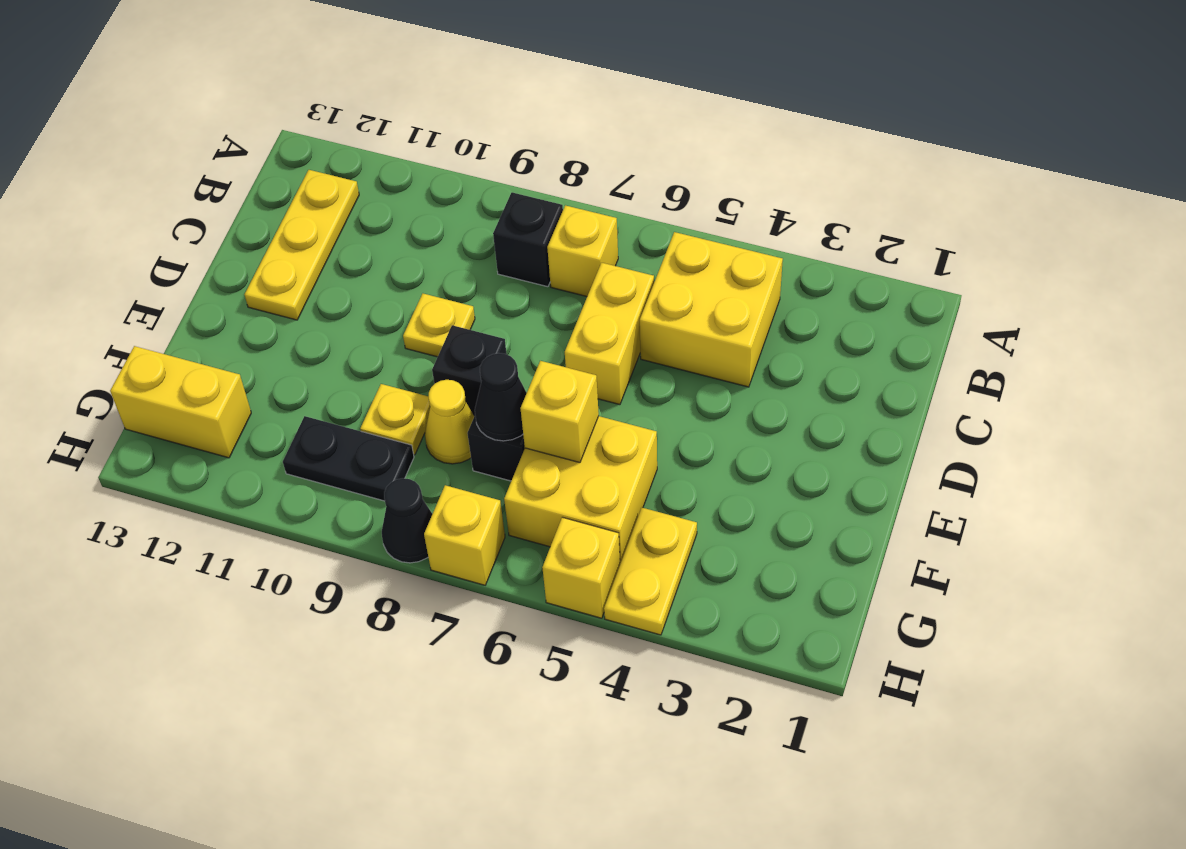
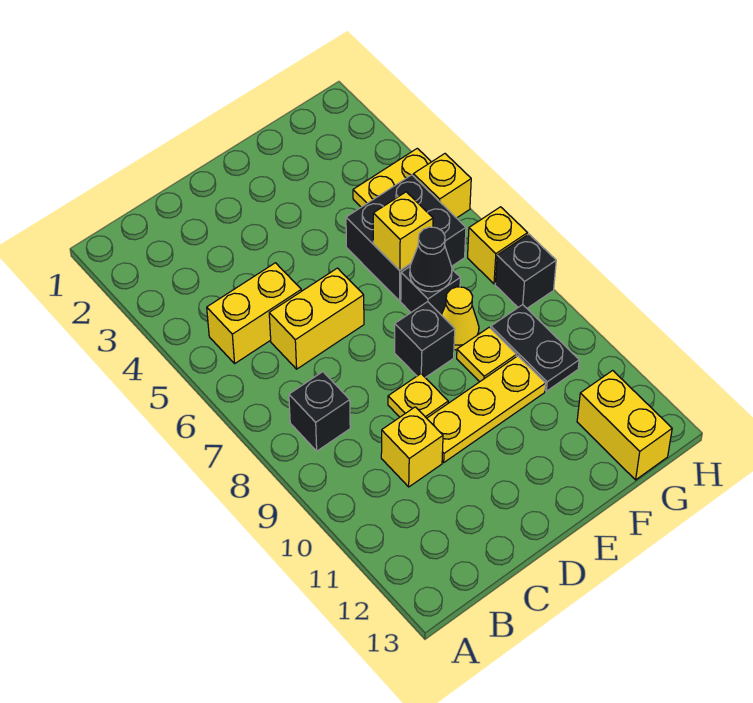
yellow 2x2 brick [640,232,783,387] -> yellow 1x2 brick [207,263,301,363]
yellow 1x1 brick [547,205,618,296] -> yellow 1x1 brick moved to [381,407,443,487]
yellow 1x3 plate [244,170,359,320] -> yellow 1x3 plate moved to [427,356,546,462]
yellow 2x2 brick [504,416,657,564] -> black 2x2 brick [346,175,466,301]
black 1x1 cone [382,478,432,563] -> black 1x1 brick [495,234,556,308]

